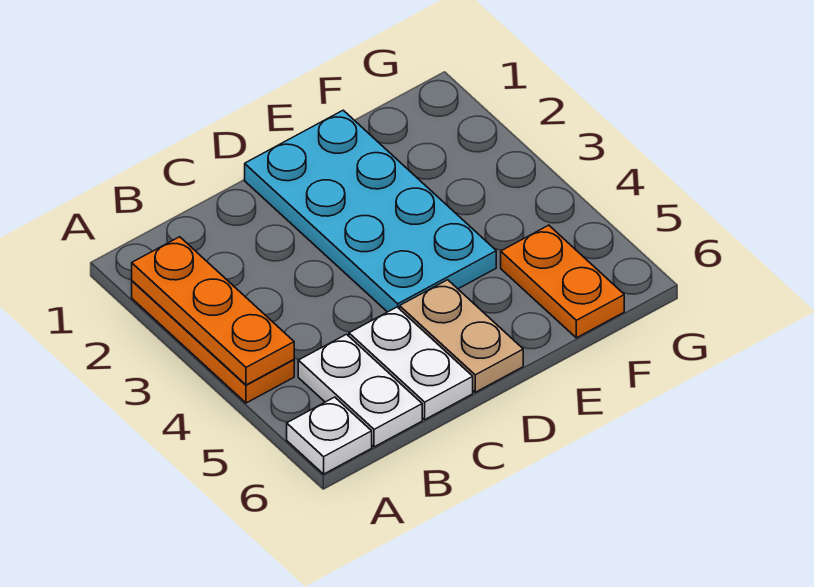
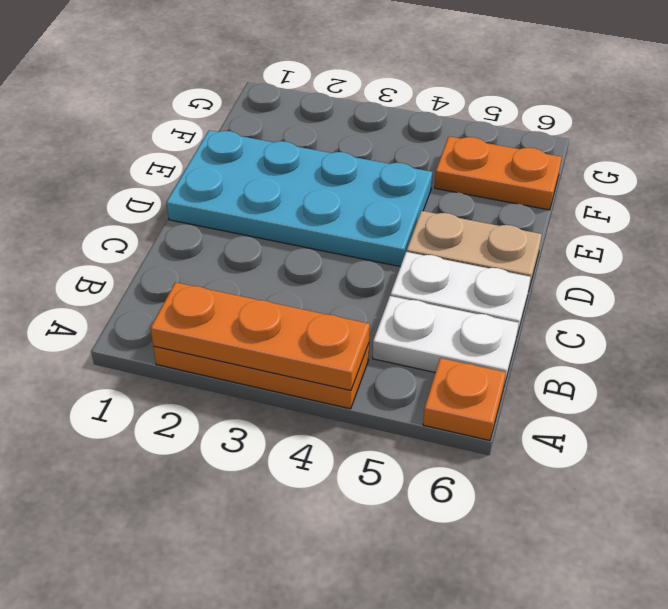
white 1x1 plate [287,397,372,474] -> orange 1x1 plate [423,358,506,441]

